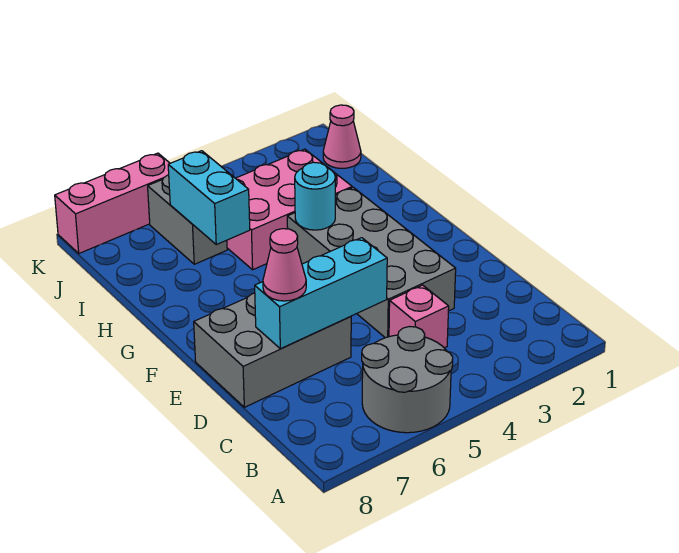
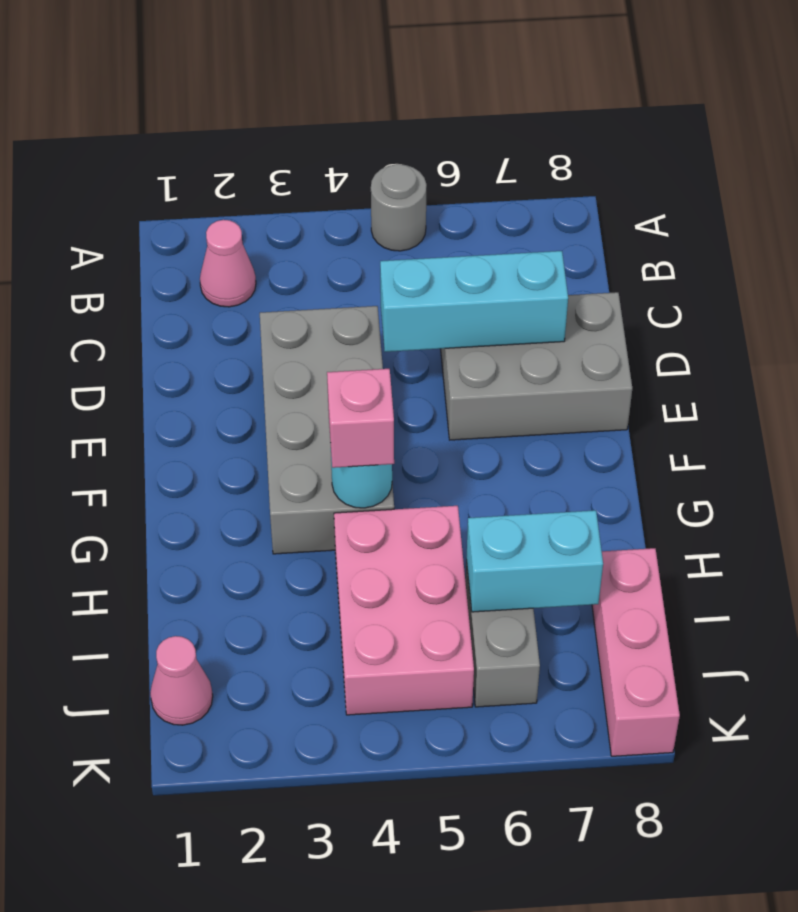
grey 2x2 round brick [362,327,453,433] -> grey 1x1 round brick [371,164,427,251]
pink 1x1 brick [389,285,449,348] -> pink 1x1 brick moved to [327,369,394,468]
pink 1x1 cone [263,229,306,301] -> pink 1x1 cone moved to [200,220,256,307]
pink 2x3 brick [227,149,352,270] -> pink 2x3 brick turned to [334,506,474,715]
cyan 1x2 brick [168,151,250,245] -> cyan 1x2 brick turned to [466,510,603,612]
pink 1x3 brick [55,153,170,253] -> pink 1x3 brick turned to [592,548,680,756]

